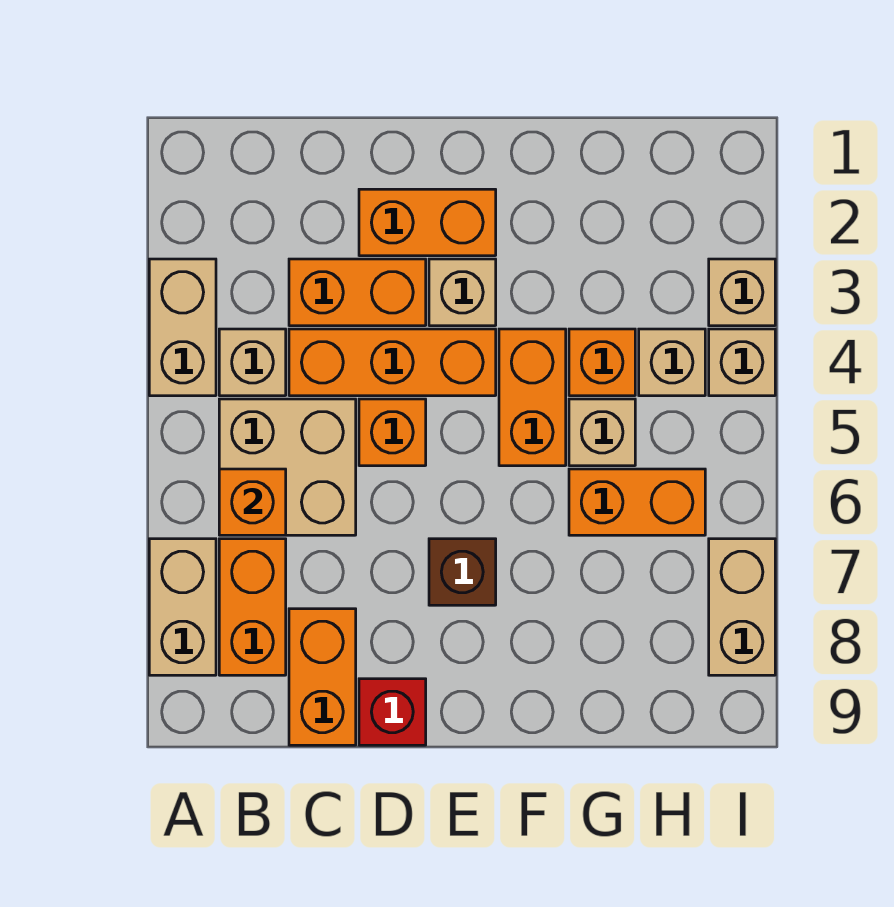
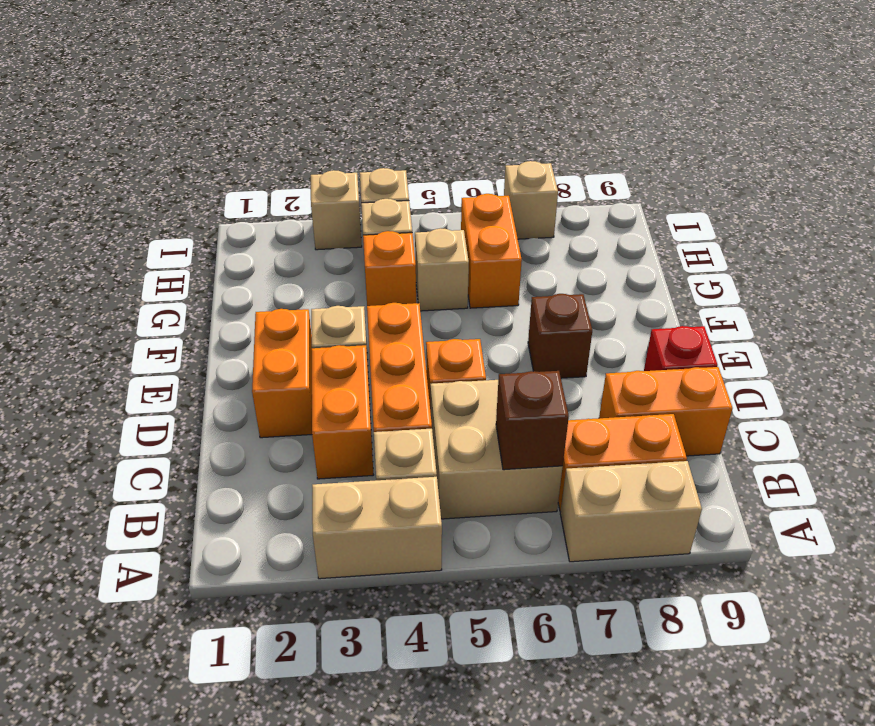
orange 1x1 brick [219,469,286,535] -> brown 1x1 brick [496,371,569,470]
orange 1x2 brick [499,329,566,466] -> none
tan 1x2 brick [709,539,775,675] -> tan 1x1 brick [504,161,558,239]

